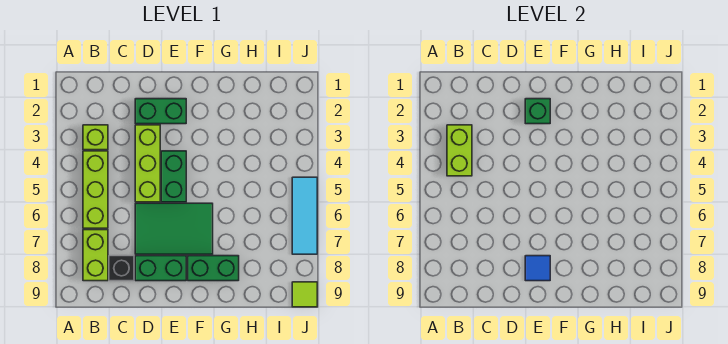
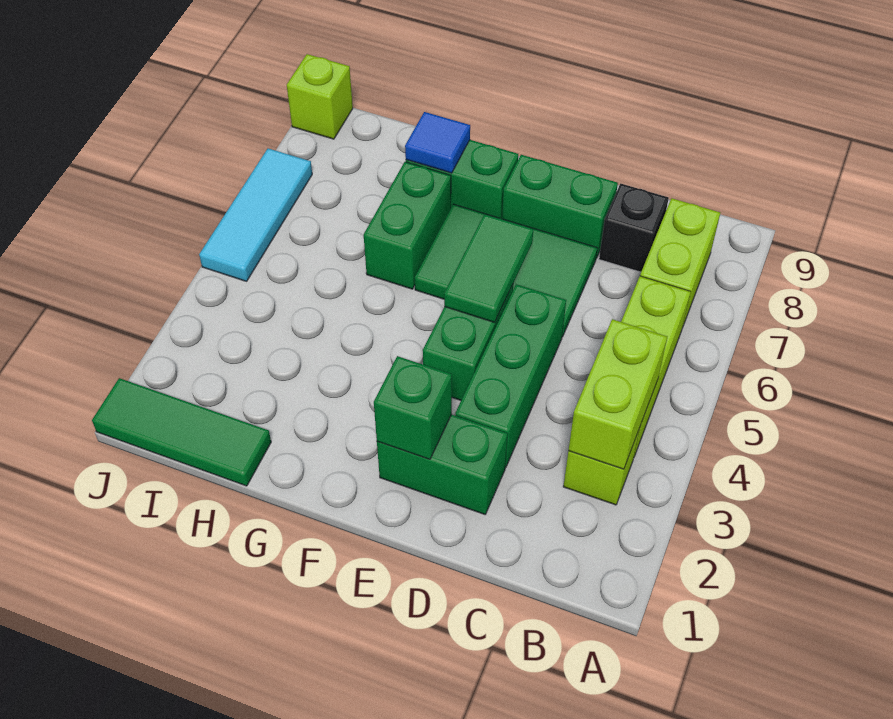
lime 1x3 brick [135,125,160,202] -> green 1x3 brick [455,284,566,467]
none -> green 1x2 tile [444,214,533,322]
blue 1x1 tile [525,256,550,281] -> blue 1x1 tile moved to [405,112,470,173]
none -> green 1x2 brick [364,162,451,289]
none -> green 1x3 tile [92,378,271,486]
lime 1x1 tile [292,282,317,307] -> lime 1x1 brick [287,54,353,139]

